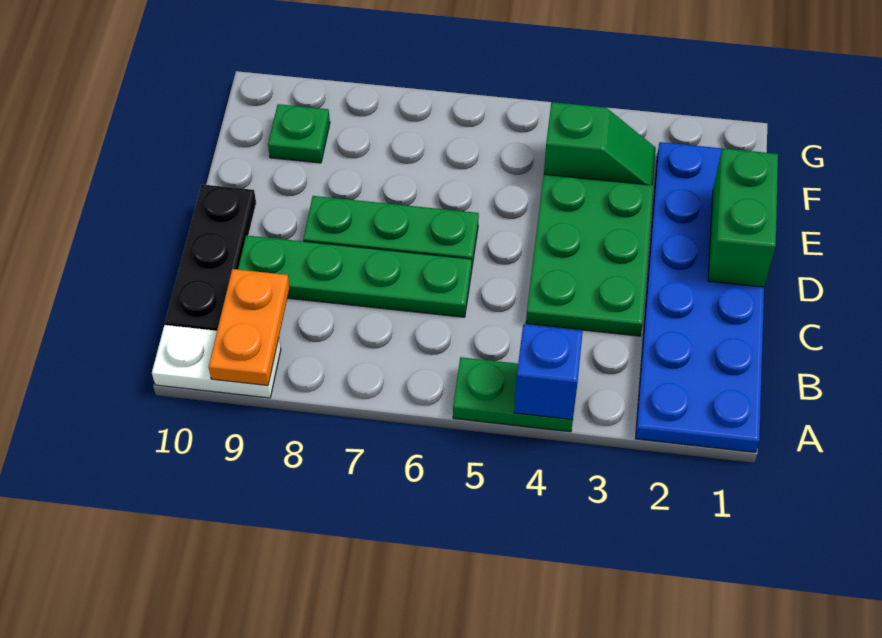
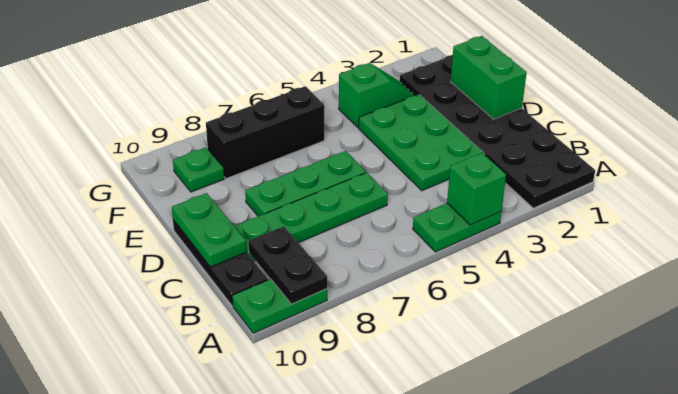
blue 2x6 plate [635,142,764,452] -> black 2x6 plate [400,55,595,208]
blue 1x1 brick [514,324,583,420] -> green 1x1 brick [447,153,506,225]
white 1x2 plate [152,325,281,398] -> green 1x2 plate [232,279,327,333]
orange 1x2 plate [208,269,290,385] -> black 1x2 plate [249,226,327,304]
none -> green 1x2 plate [172,193,246,267]
none -> black 1x3 brick [206,86,324,178]

